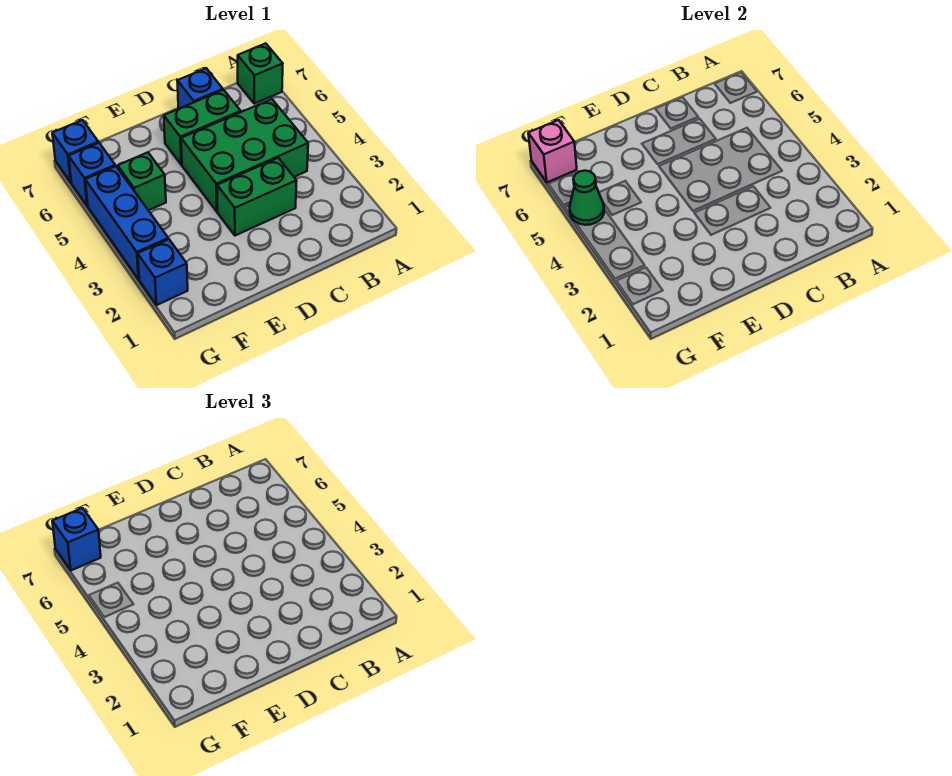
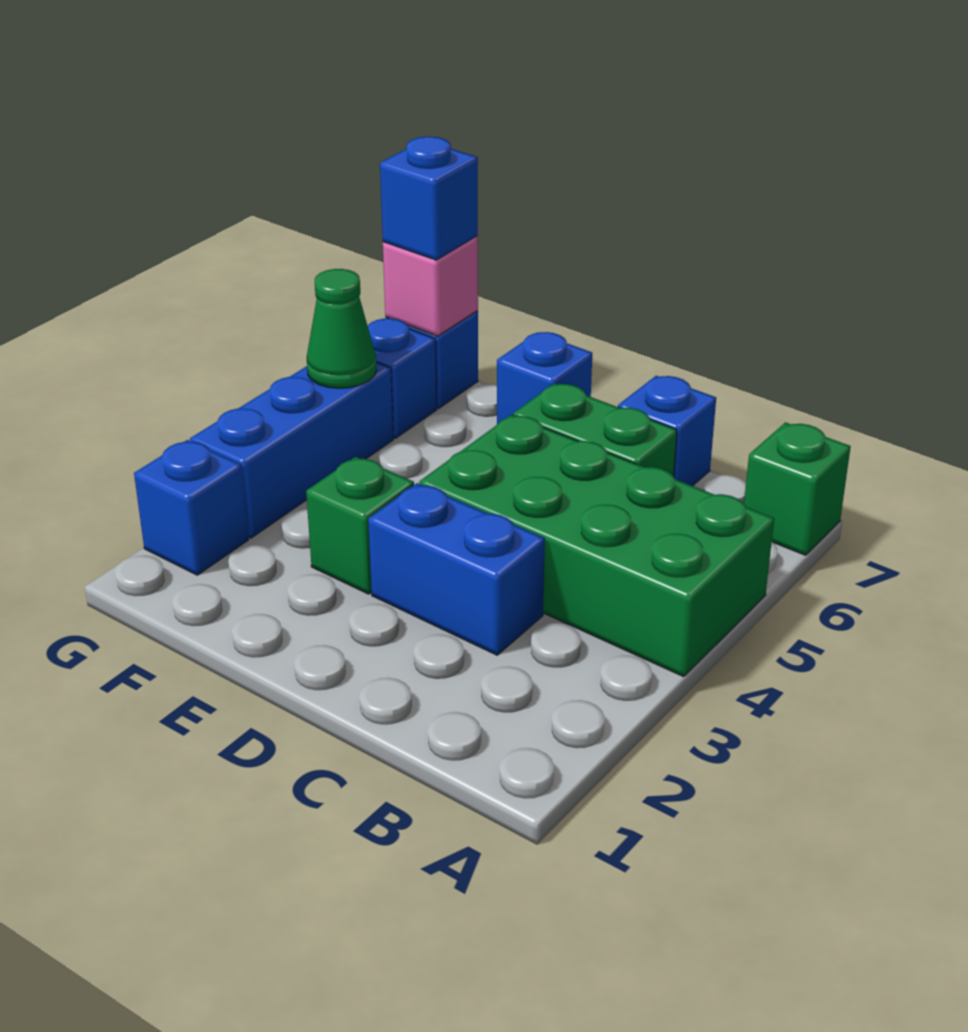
green 2x3 brick [181,99,308,211] -> green 2x4 brick [419,415,774,677]
green 1x2 brick [217,158,297,236] -> blue 1x2 brick [368,483,545,655]
none -> blue 1x1 brick [497,332,592,424]
green 1x1 brick [118,152,166,210] -> green 1x1 brick moved to [306,457,414,594]

